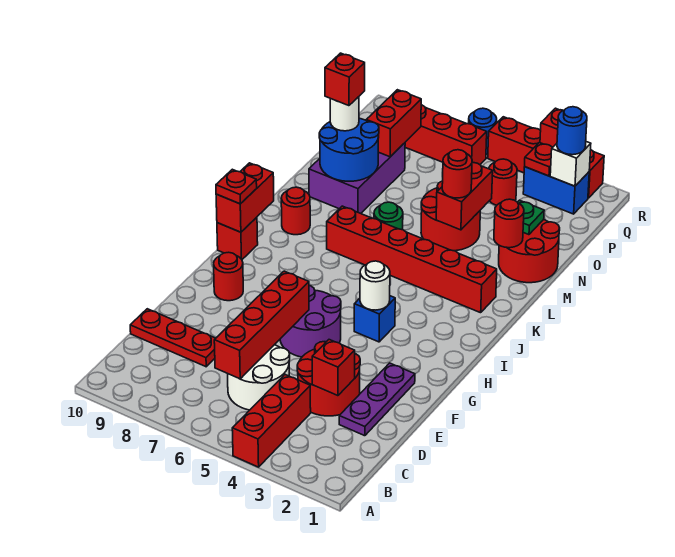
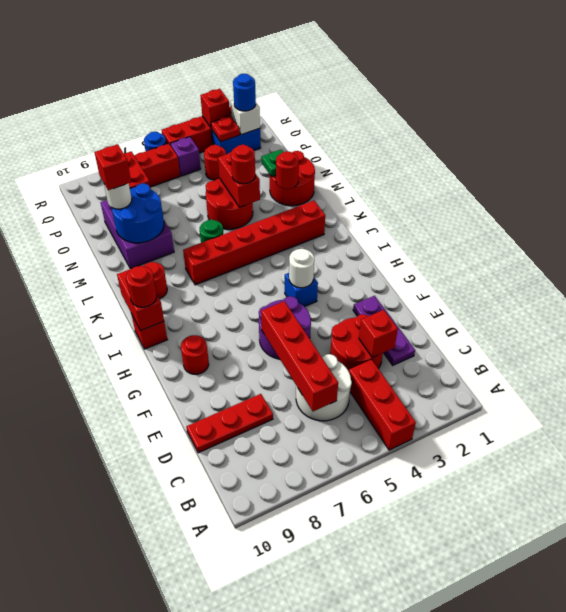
red 1x1 plate [216,169,257,204] -> red 1x1 round brick [126,266,157,307]
none -> purple 1x1 brick [170,137,201,176]

